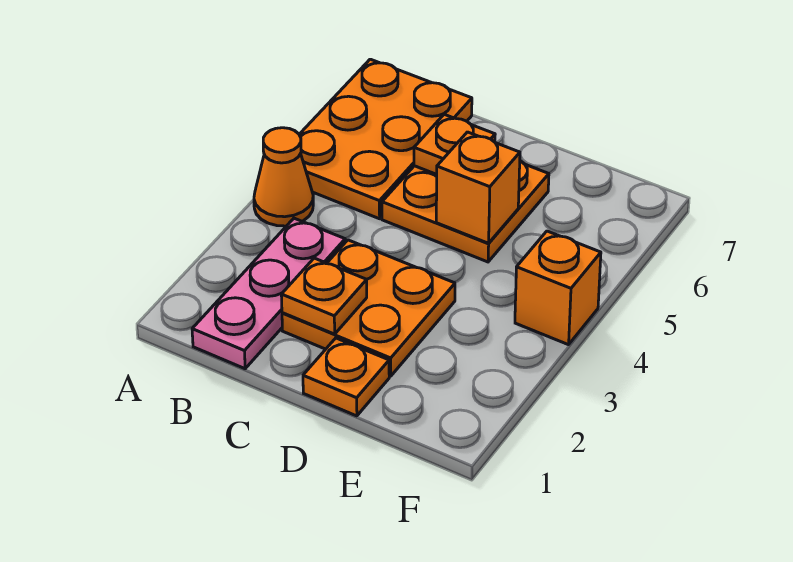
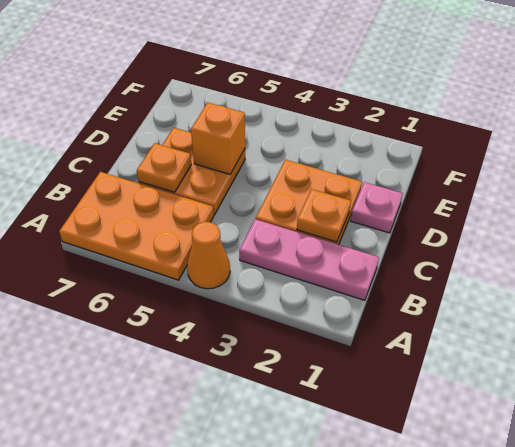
orange 1x1 plate [303,338,389,416] -> pink 1x1 plate [351,182,403,233]
orange 1x1 brick [515,231,601,345] -> none

